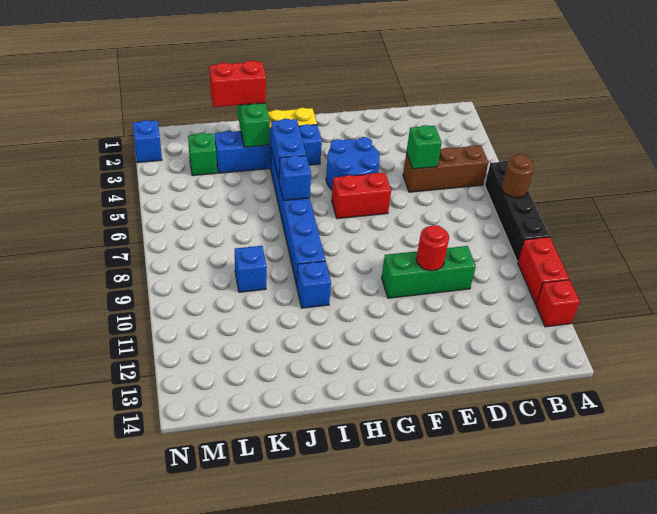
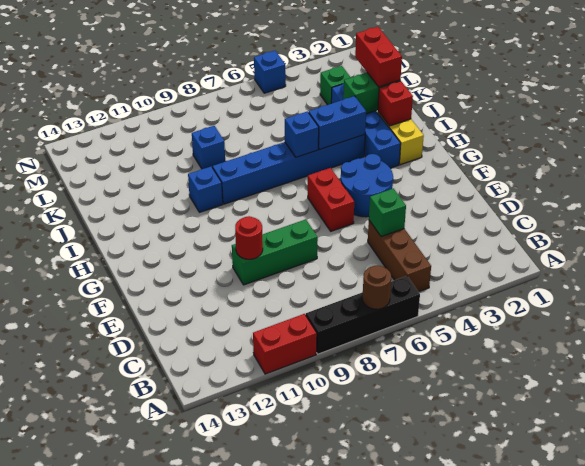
red 1x1 brick [536,280,580,327] -> red 1x1 brick moved to [378,81,413,126]
green 1x3 brick [382,246,476,298] -> green 1x3 brick turned to [232,219,318,285]
blue 1x1 brick [133,120,162,163] -> blue 1x1 brick moved to [254,51,286,93]

